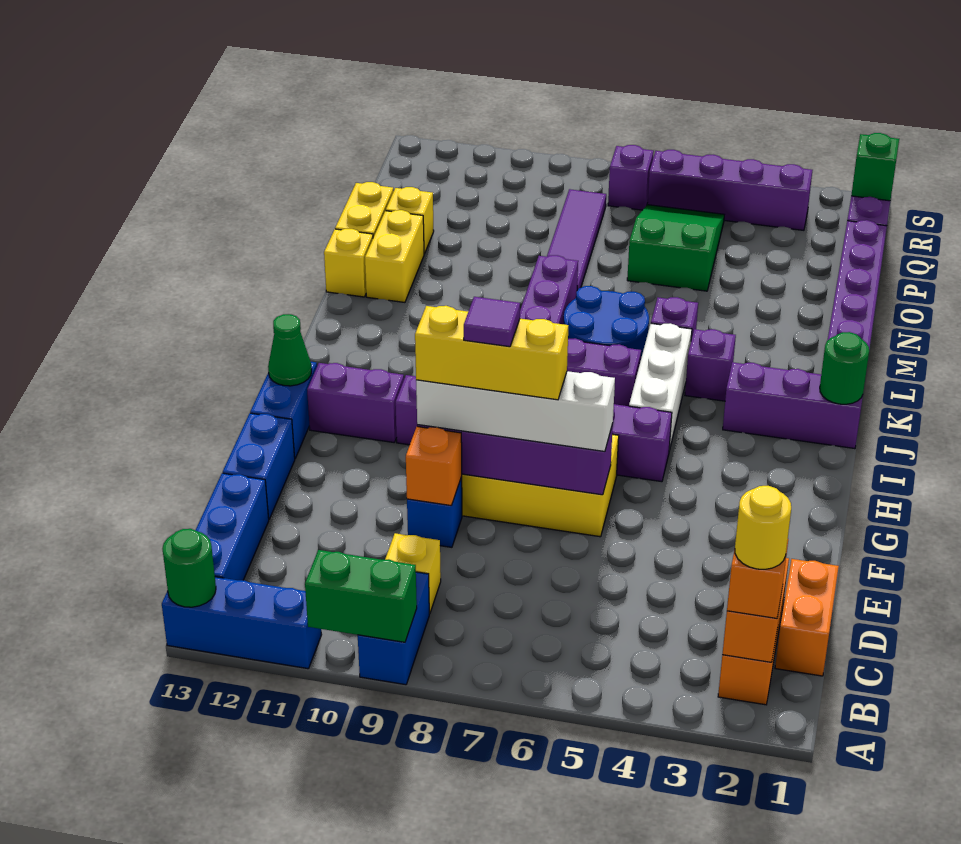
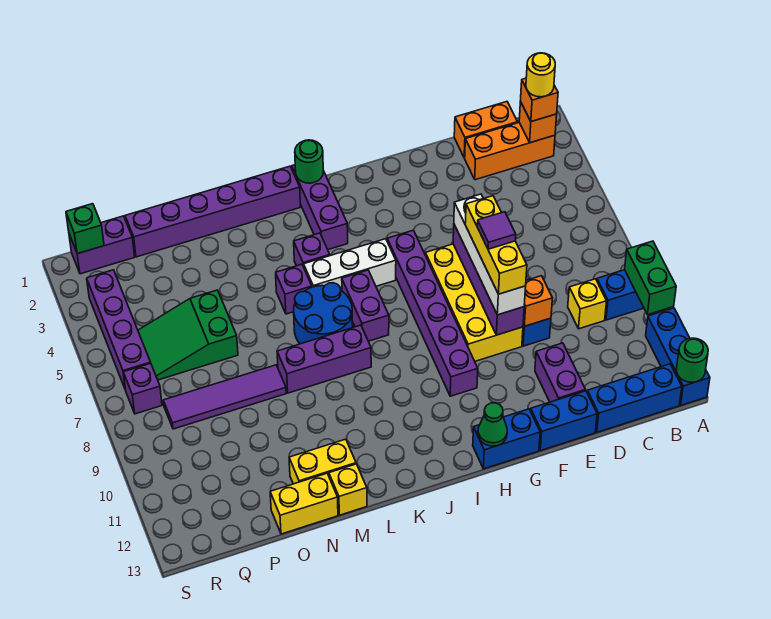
purple 1x2 brick [307,363,404,442] -> purple 1x2 brick moved to [535,343,585,402]
yellow 1x1 brick [386,187,434,254] -> none

